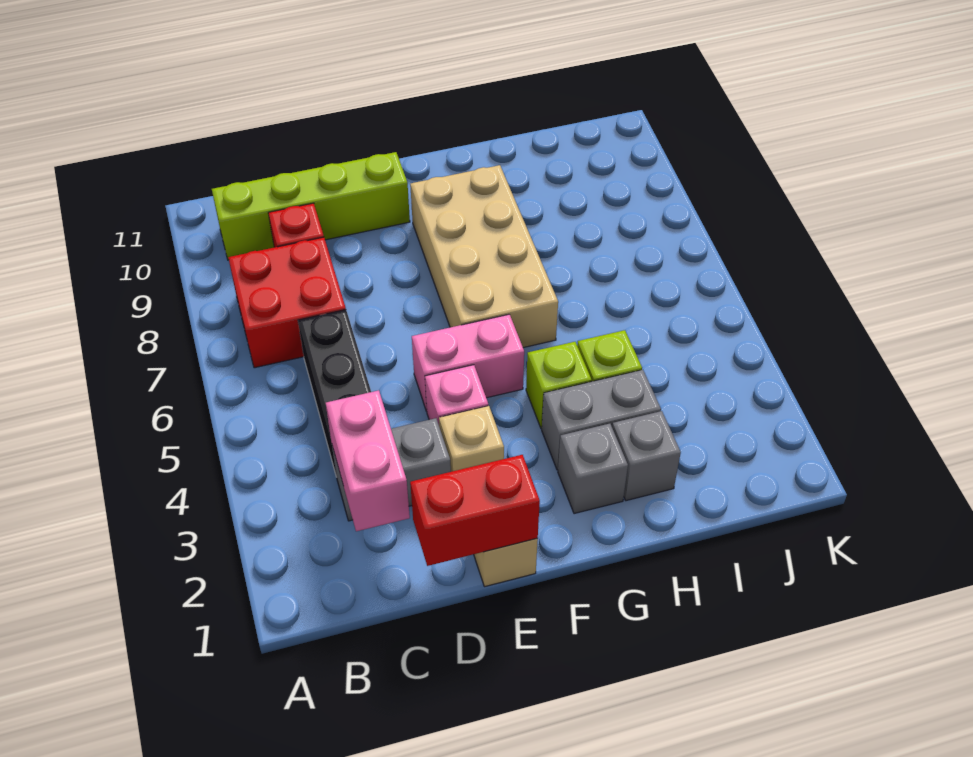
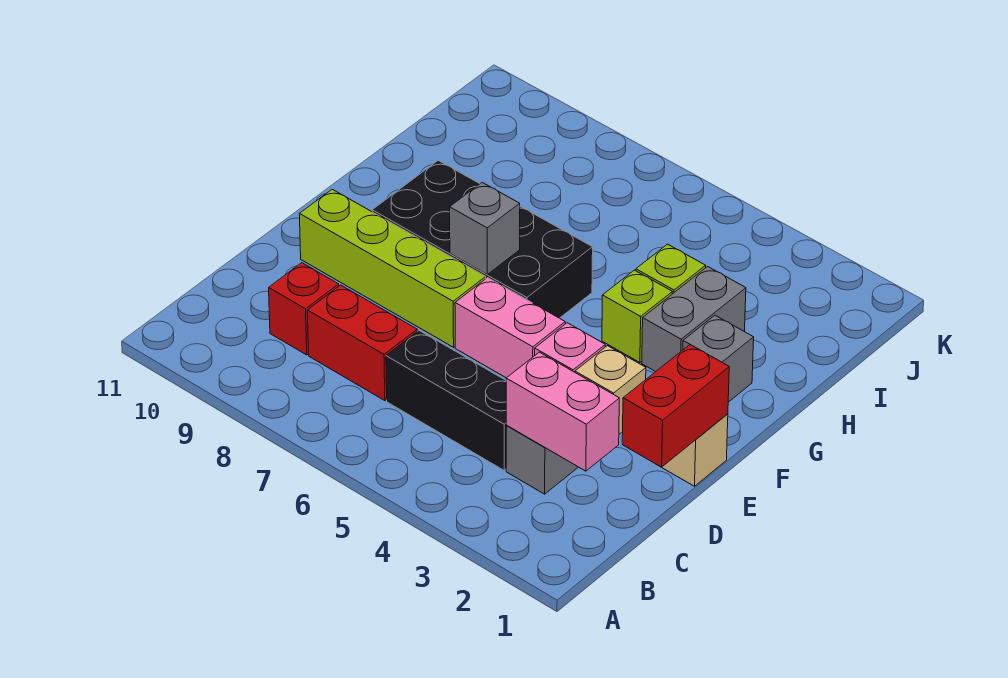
red 2x2 brick [228,237,346,368] -> red 1x2 brick [307,285,417,401]
lime 1x4 brick [212,152,410,260] -> lime 1x4 brick turned to [299,189,486,347]
pink 1x2 brick [412,314,524,411] -> pink 1x2 brick turned to [455,278,565,378]
tan 2x4 brick [410,165,558,348] -> black 2x4 brick [372,161,593,318]
grey 1x1 brick [612,411,681,501] -> grey 1x1 brick moved to [450,183,520,274]

